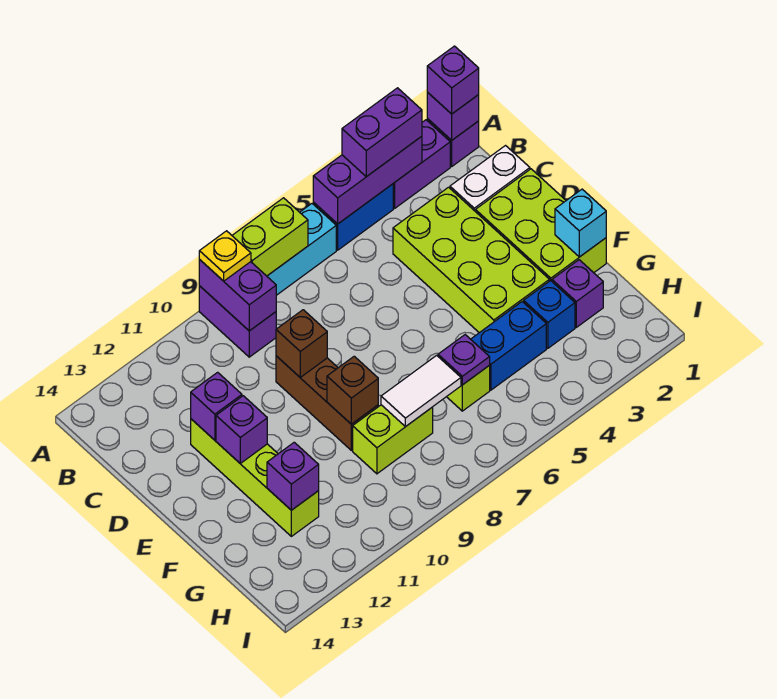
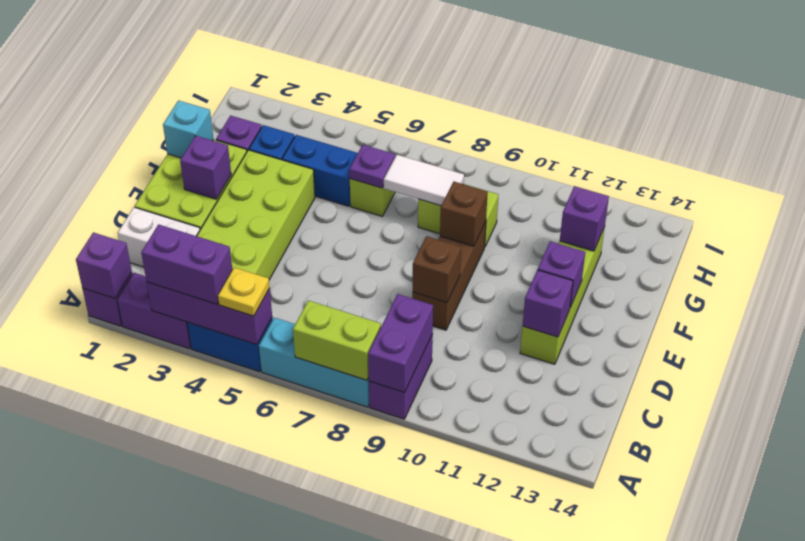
purple 1x1 brick [427,46,479,114] -> purple 1x1 brick moved to [180,136,231,199]
yellow 1x1 plate [199,231,251,281] -> yellow 1x1 plate moved to [218,268,270,316]

